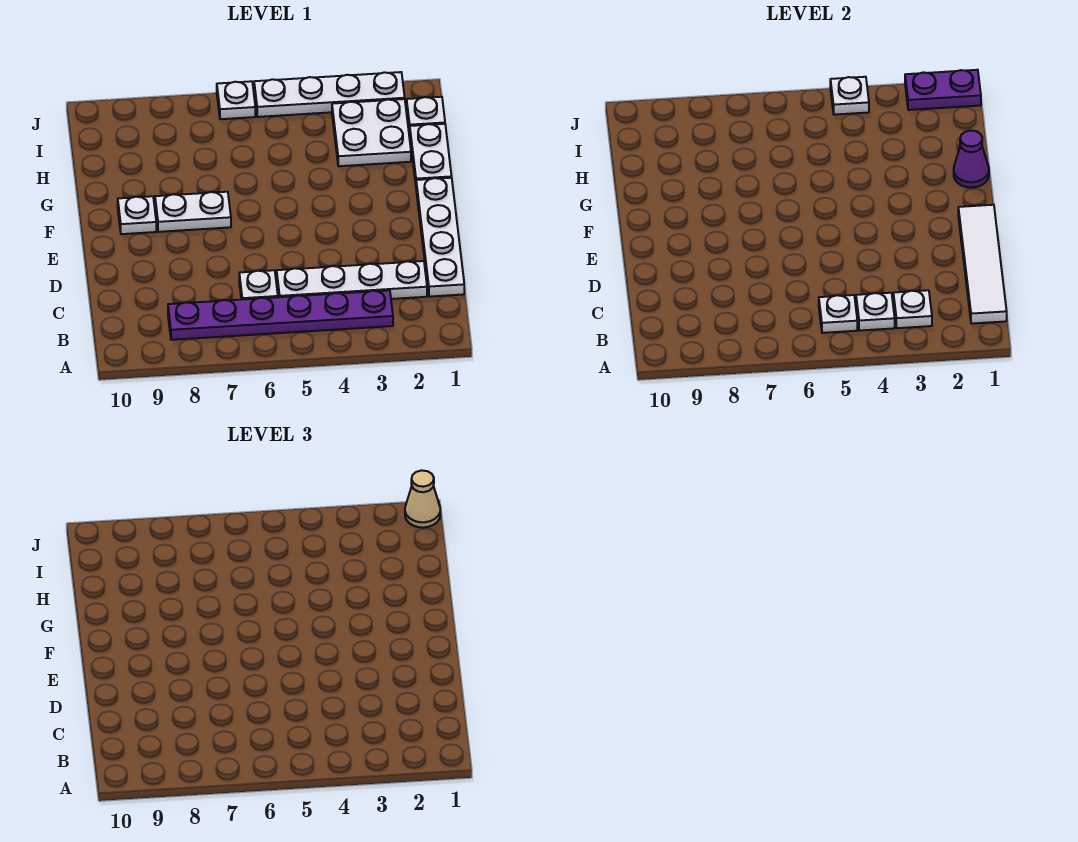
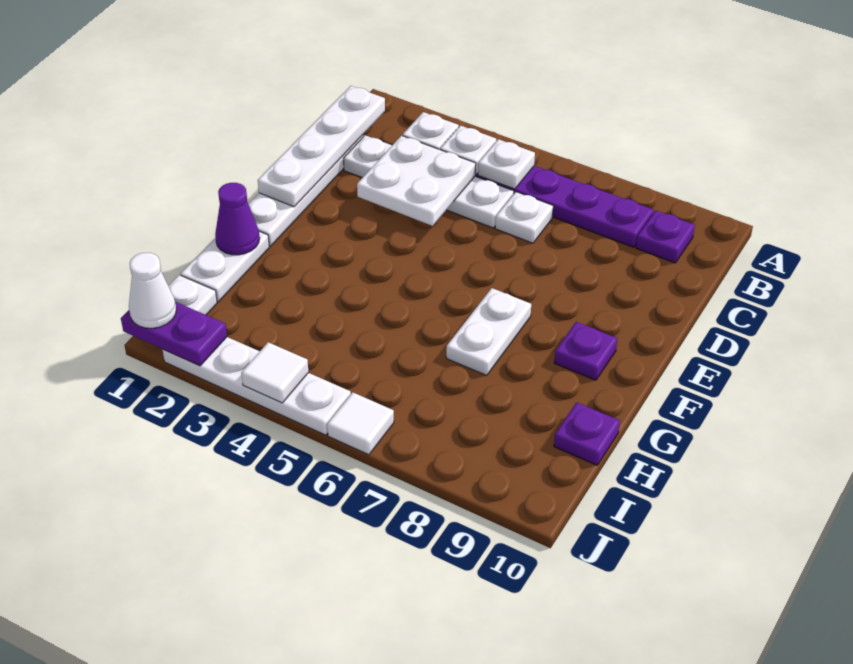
white 1x4 tile [958,205,1007,324] -> white 1x4 plate [258,86,385,207]
none -> purple 1x1 plate [636,210,695,263]
white 1x2 plate [155,192,231,232] -> white 1x2 plate turned to [446,288,531,375]
white 1x1 plate [118,196,156,234] -> purple 1x1 plate [554,322,617,380]
white 2x2 plate [332,99,411,166] -> white 2x2 plate moved to [357,136,476,226]
none -> purple 1x1 plate [554,403,620,465]
tan 1x1 cone [405,470,440,528] -> white 1x1 cone [129,253,176,328]
white 1x1 plate [830,77,869,115] -> white 1x1 tile [241,342,309,403]
white 1x1 plate [217,81,255,119] -> white 1x1 tile [327,392,394,455]

